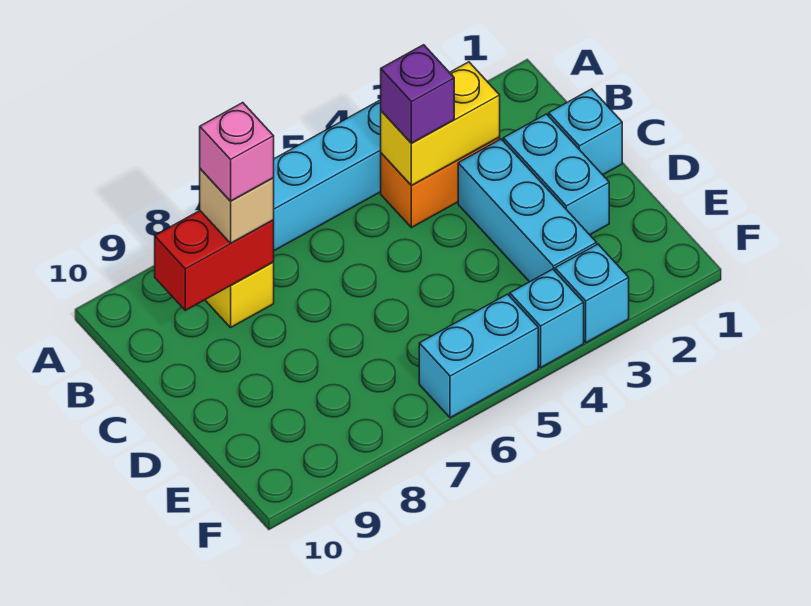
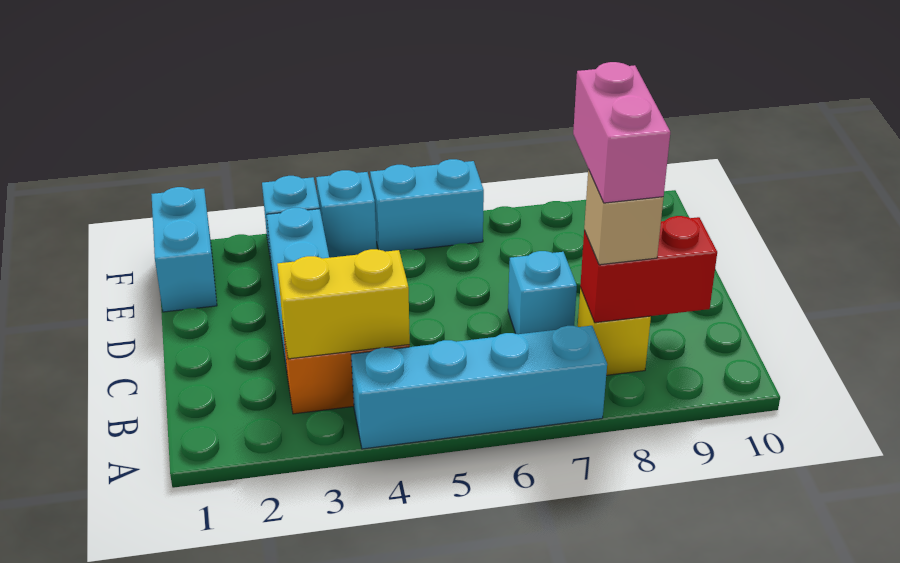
purple 1x1 brick [381,45,454,143] -> none
pink 1x1 brick [200,103,274,201] -> pink 1x2 brick [573,62,670,203]
cyan 1x1 brick [549,89,622,175] -> cyan 1x1 brick moved to [508,251,577,334]
cyan 1x2 brick [503,114,609,235] -> cyan 1x2 brick moved to [151,187,217,312]

